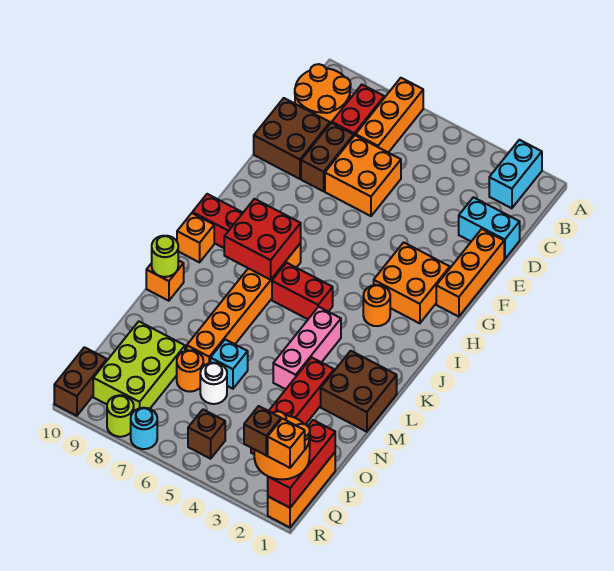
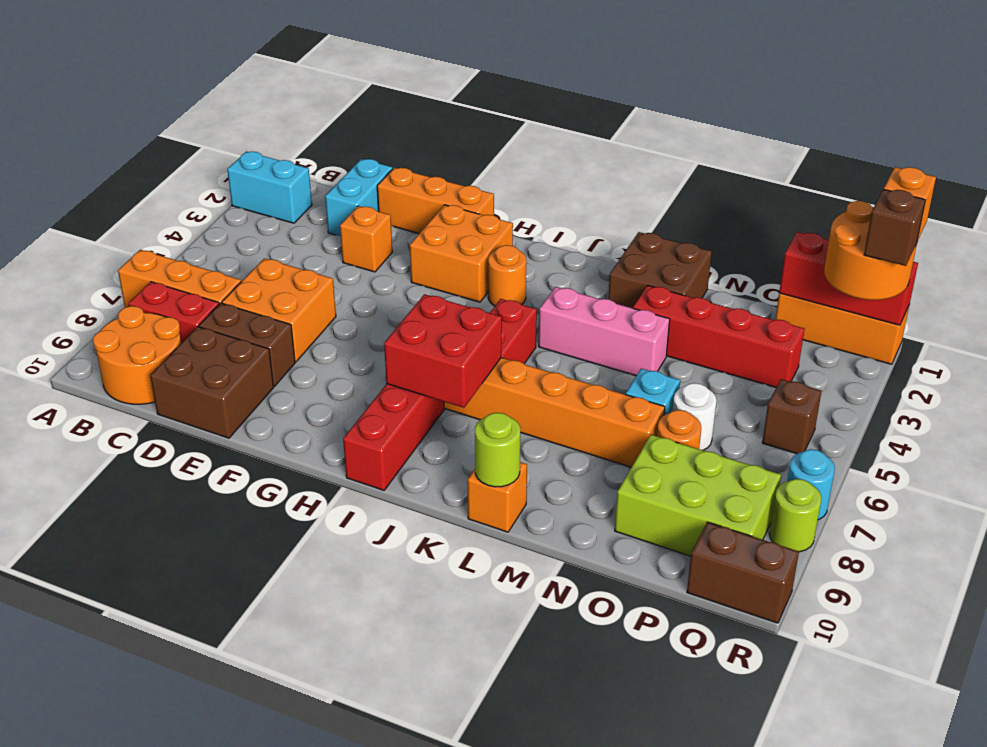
orange 1x1 brick [177,213,214,262] -> orange 1x1 brick moved to [340,206,392,272]

